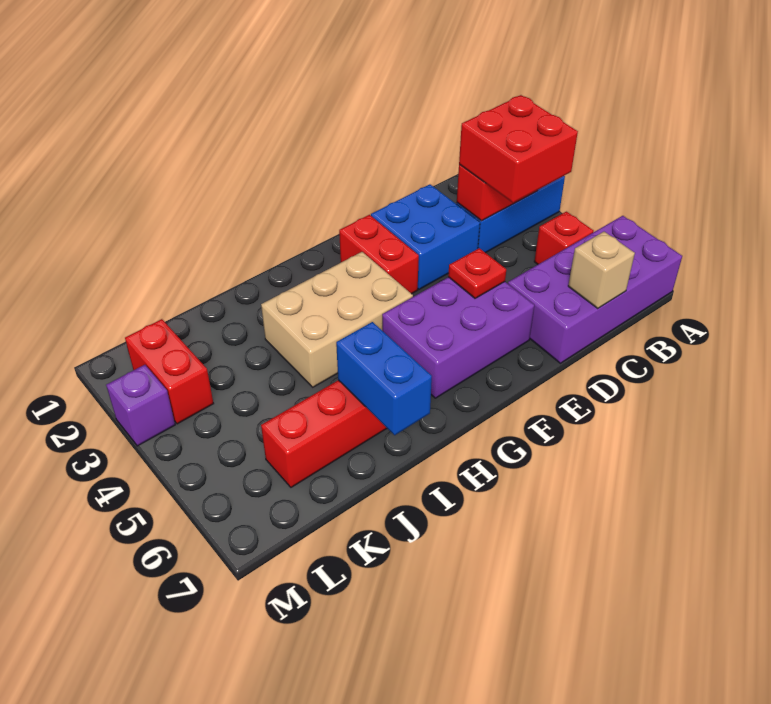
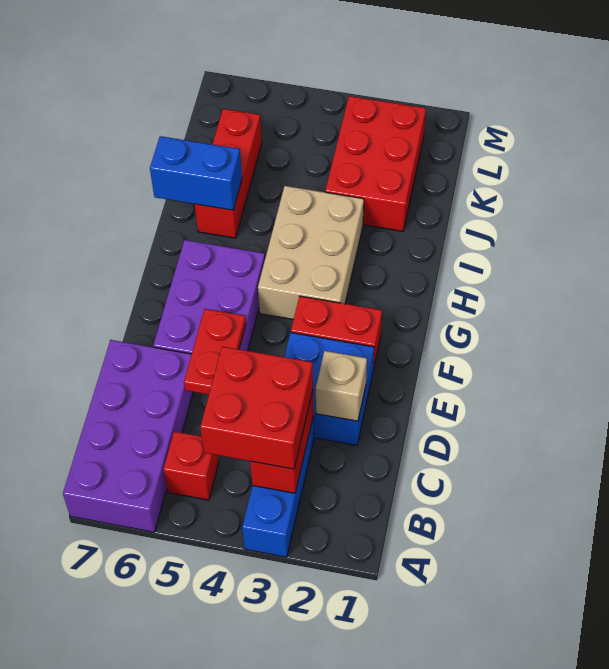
tan 1x1 brick [568,232,635,308] -> tan 1x1 brick moved to [316,351,367,421]
red 1x1 plate [448,248,506,298] -> red 1x2 plate [184,309,246,395]
red 1x2 brick [125,319,214,424] -> red 2x3 brick [325,96,426,231]
purple 1x1 brick [106,365,175,446] -> none

